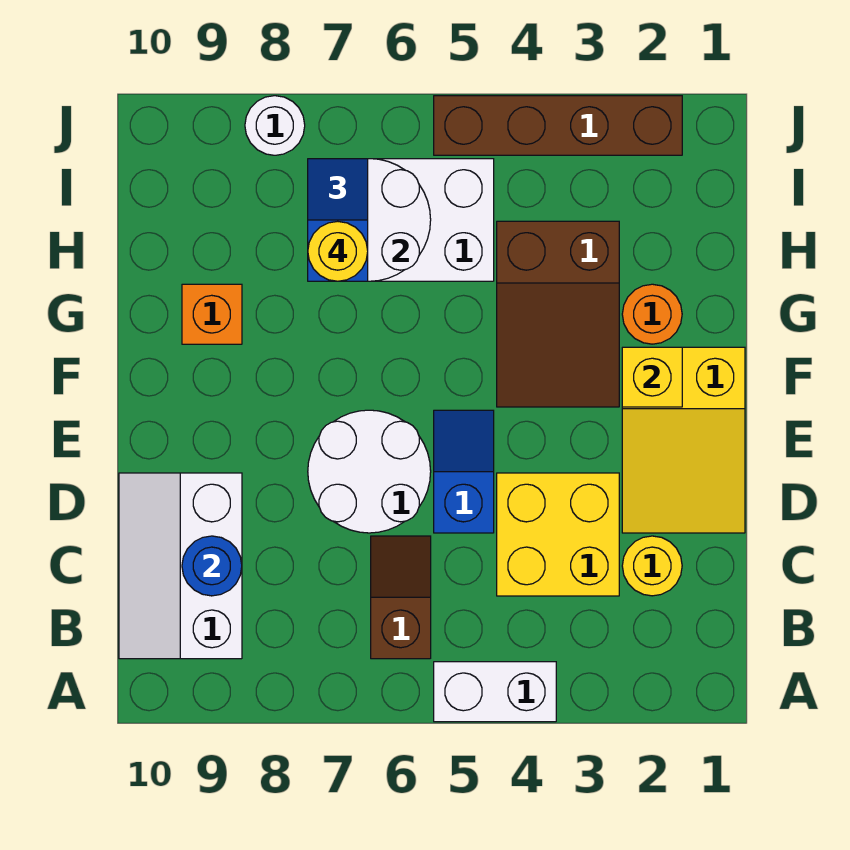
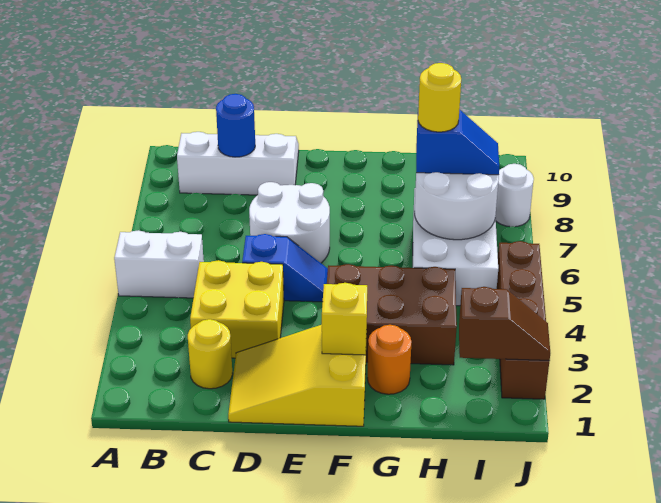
white 1x2 brick [434,662,556,722] -> white 1x2 brick turned to [114,230,204,298]
brown 1x2 slope [371,536,431,659] -> brown 1x2 slope moved to [459,287,550,360]
brown 2x3 slope [497,221,619,407] -> brown 2x3 brick [327,264,457,365]
orange 1x1 brick [182,284,242,344] -> none

